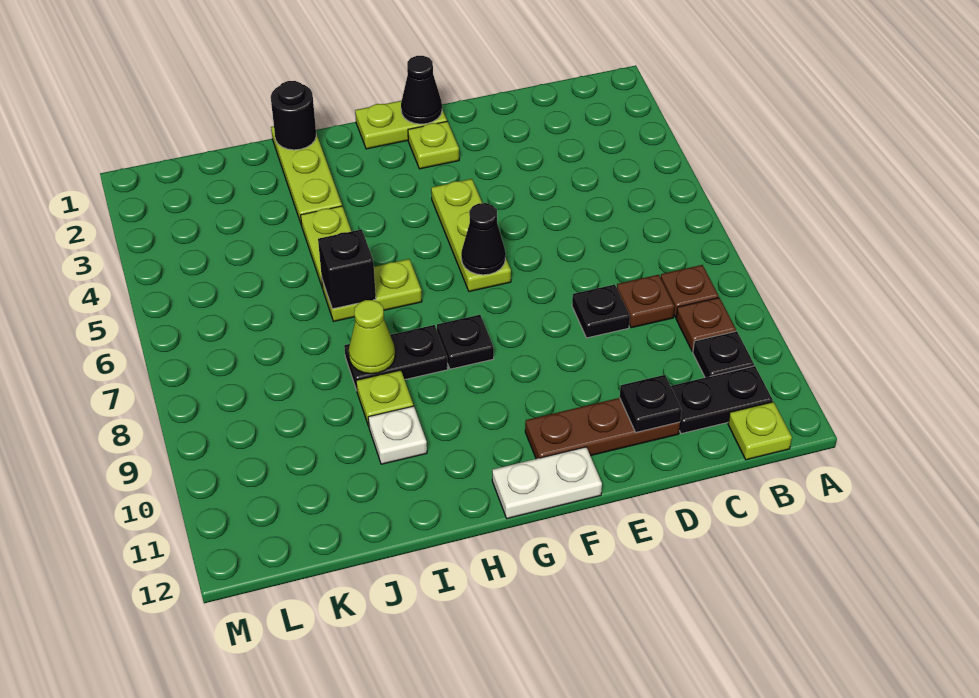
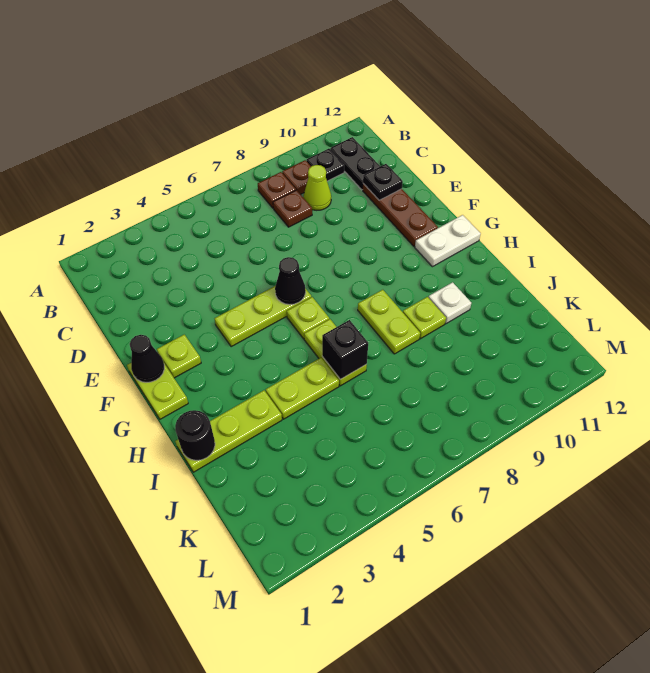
lime 1x1 plate [728,402,792,460] -> lime 1x1 plate moved to [287,297,329,339]
black 1x1 plate [572,284,630,338] -> none
white 1x2 plate [492,447,602,519] -> white 1x2 plate turned to [415,215,481,267]
black 1x1 plate [437,315,494,369] -> none
black 1x2 plate [344,325,448,390] -> lime 1x2 plate [358,290,420,354]
lime 1x1 cone [349,300,395,374] -> lime 1x1 cone moved to [303,165,331,210]

